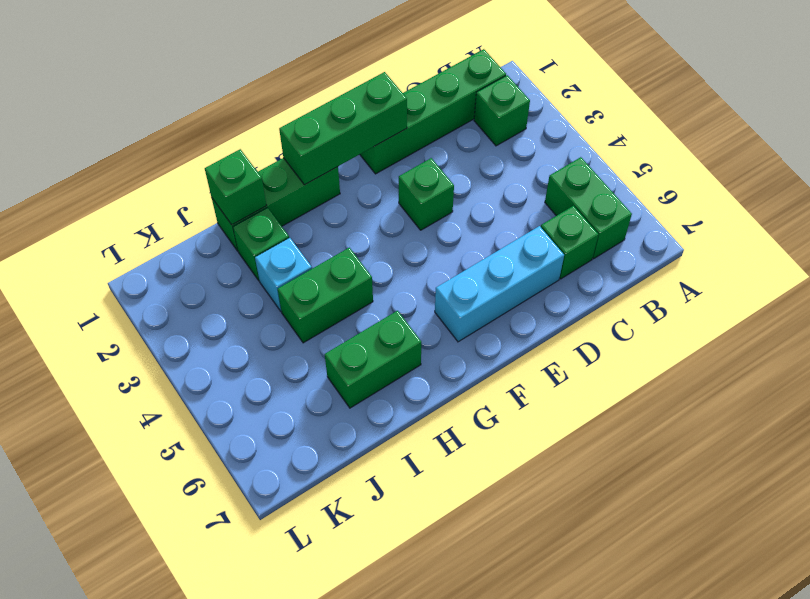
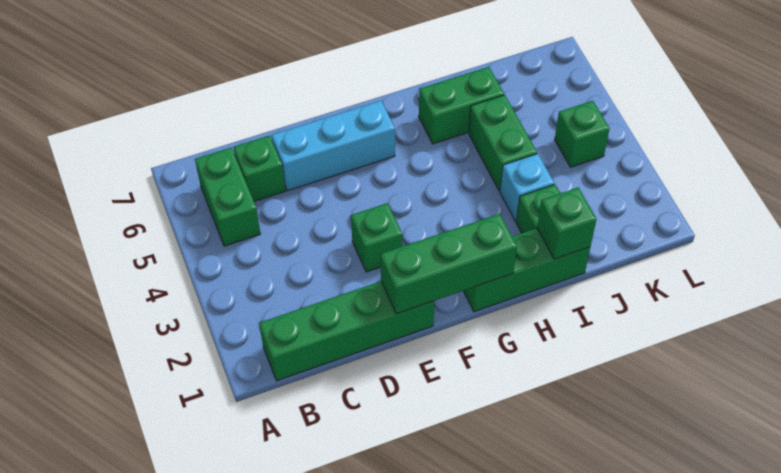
green 1x1 brick [474,75,530,146] -> green 1x1 brick moved to [555,101,610,167]
green 1x2 brick [278,248,373,343] -> green 1x2 brick turned to [469,95,537,191]

